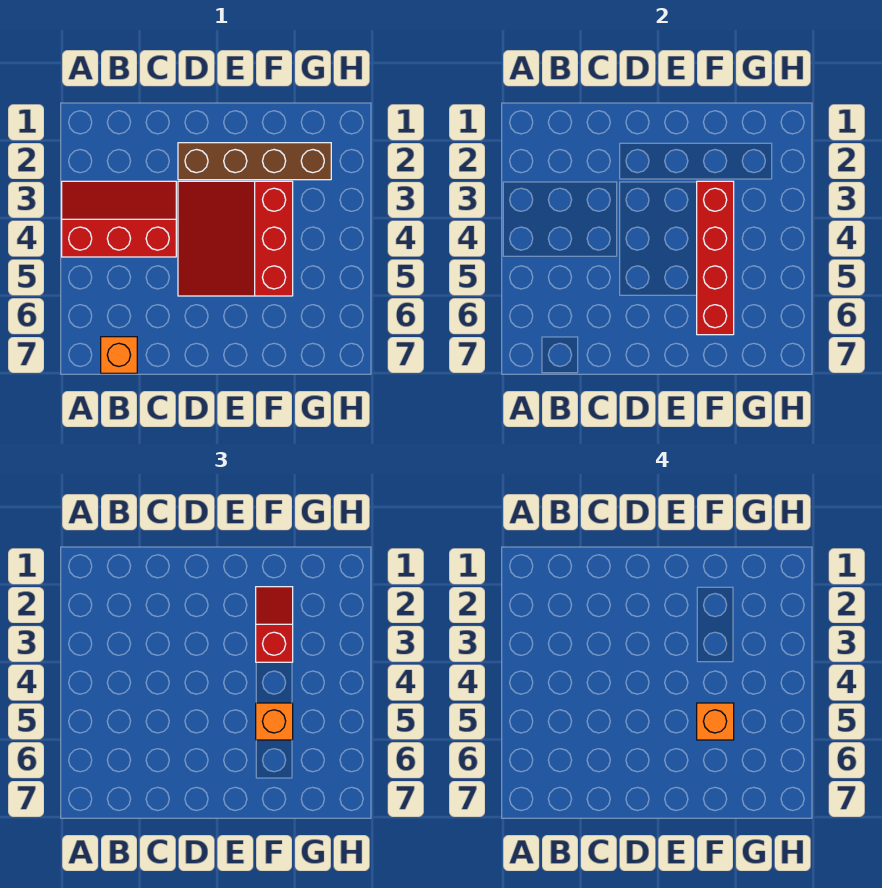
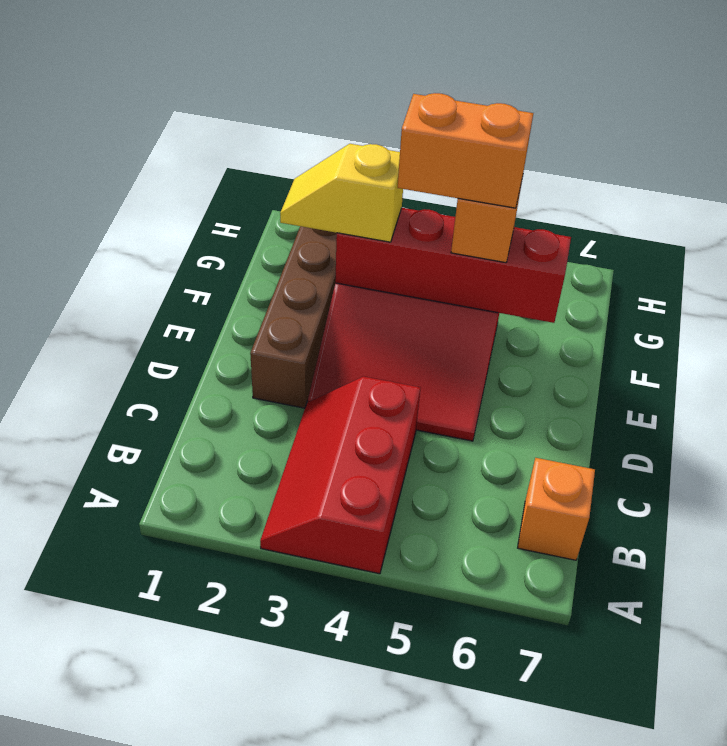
red 1x2 slope [256,587,293,662] -> yellow 1x2 slope [280,144,403,242]
orange 1x1 brick [697,703,734,740] -> orange 1x2 brick [397,93,533,208]

